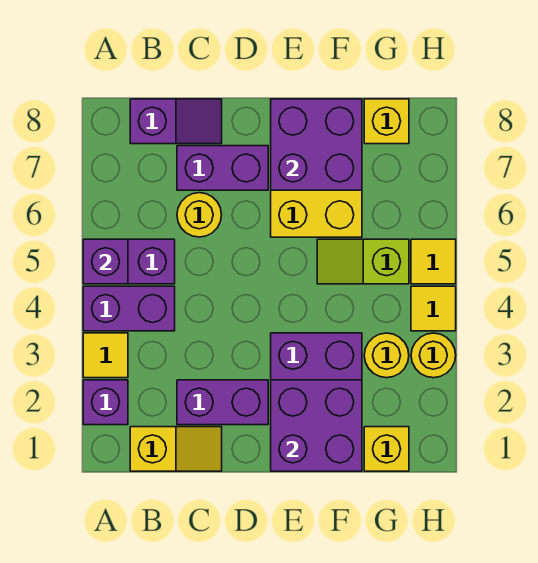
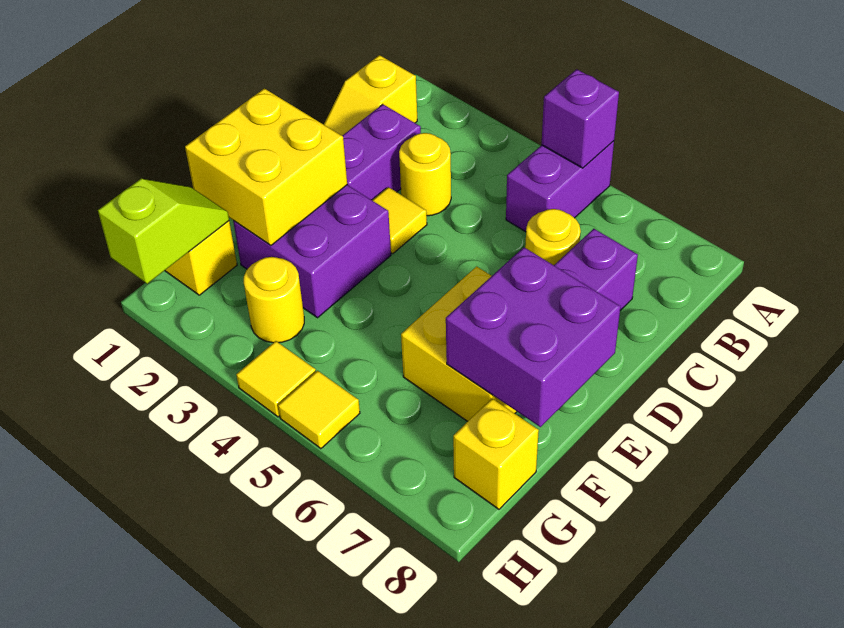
purple 1x1 brick [83,380,128,425] -> none
yellow 1x1 tile [83,333,128,378] -> yellow 1x1 tile moved to [372,187,427,254]
purple 1x2 brick [83,286,175,331] -> none
purple 1x2 slope [130,99,222,144] -> none
purple 2x2 brick [271,380,362,471] -> yellow 2x2 brick [185,88,347,246]
lime 1x2 slope [317,239,409,284] -> lime 1x2 slope moved to [98,179,229,284]
yellow 1x1 round brick [411,333,456,378] -> yellow 1x1 round brick moved to [399,133,451,216]

